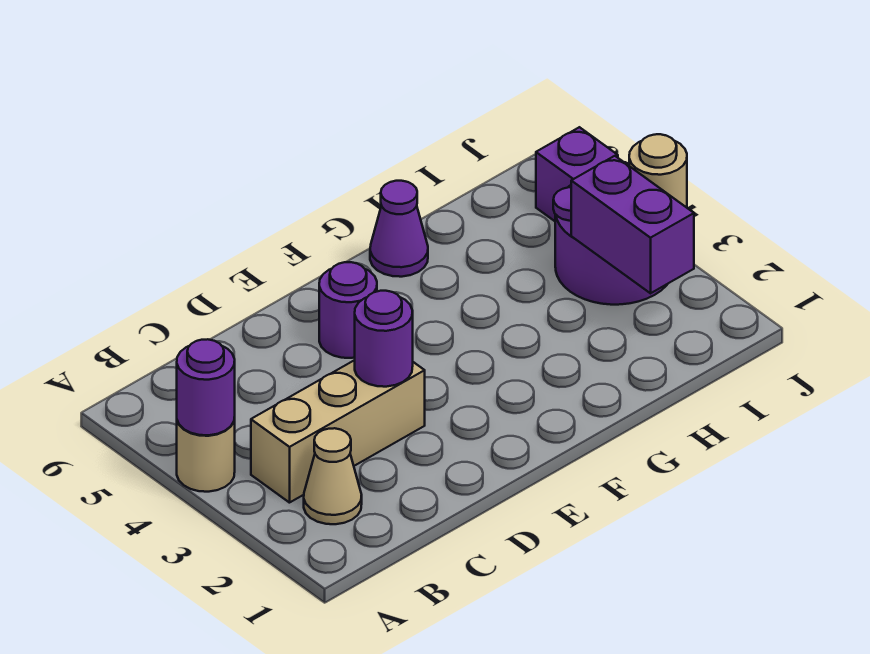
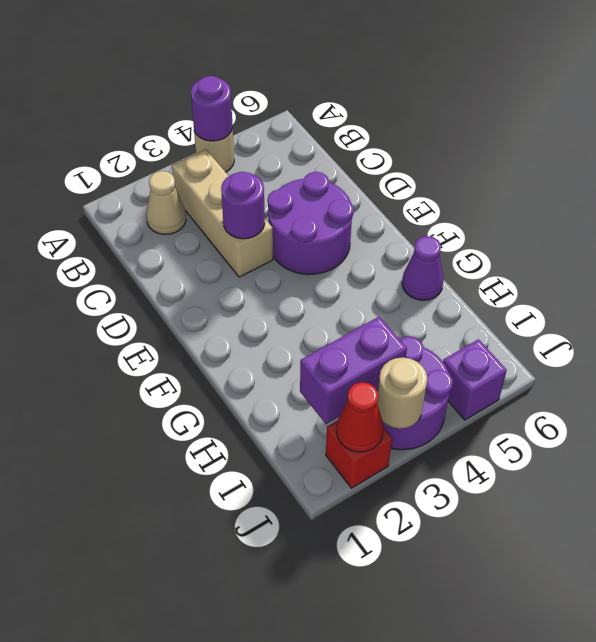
purple 1x1 round brick [319,262,377,358] -> purple 2x2 round brick [267,172,354,274]
none -> red 1x1 brick [326,420,392,488]
none -> red 1x1 cone [336,382,384,452]

